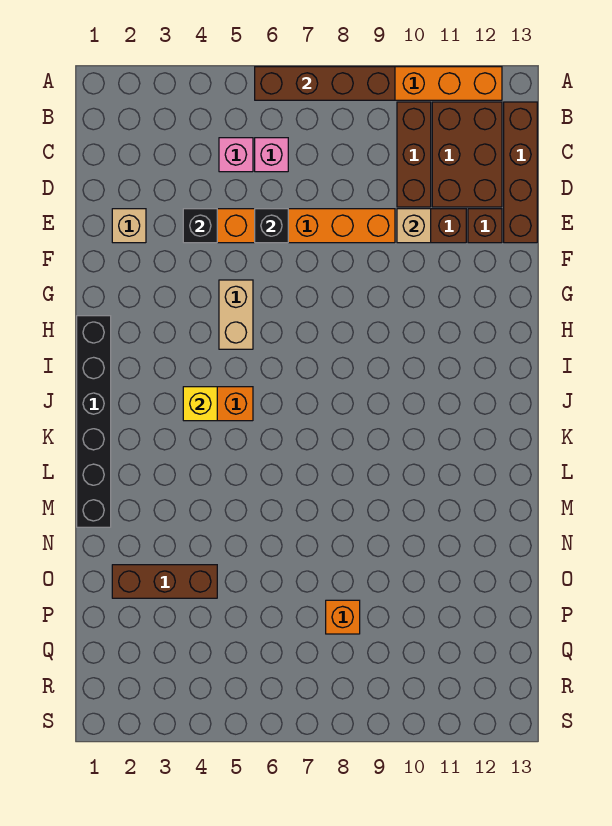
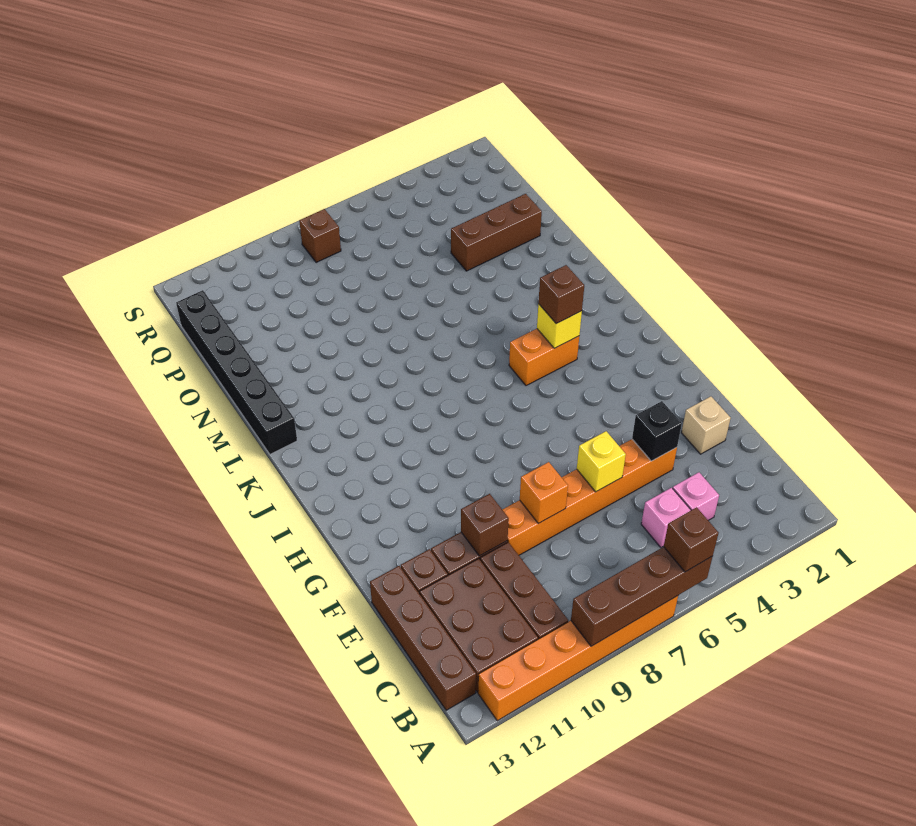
none -> brown 1x1 brick [664,507,719,572]
pink 1x1 brick [255,138,288,172] -> pink 1x1 brick moved to [673,472,719,520]
black 1x1 brick [255,209,288,243] -> yellow 1x1 brick [577,431,626,492]
tan 1x1 brick [397,209,431,243] -> brown 1x1 brick [461,494,509,556]
tan 1x2 brick [219,280,253,349] -> none
black 1x6 brick [77,316,111,527] -> black 1x6 brick moved to [176,290,297,454]
none -> brown 1x1 brick [539,265,584,324]
orange 1x1 brick [326,600,360,634] -> orange 1x1 brick moved to [520,462,568,523]
none -> brown 1x1 brick [299,209,341,263]

